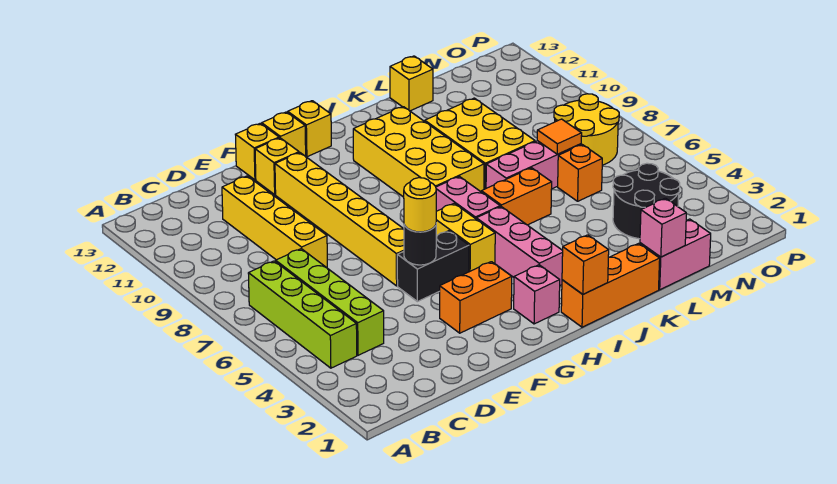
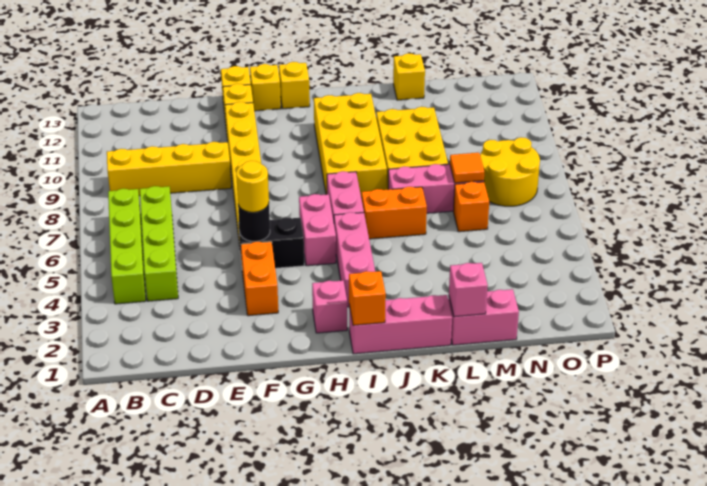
yellow 1x4 brick [222,176,327,268] -> yellow 1x4 brick turned to [107,142,231,196]
orange 1x2 brick [440,262,512,333] -> orange 1x2 brick turned to [241,242,278,316]
yellow 1x2 brick [436,203,495,272] -> pink 1x2 brick [299,194,336,266]
orange 1x3 brick [561,243,660,327] -> pink 1x3 brick [349,295,452,354]
black 2x2 round brick [613,163,680,239] -> none

